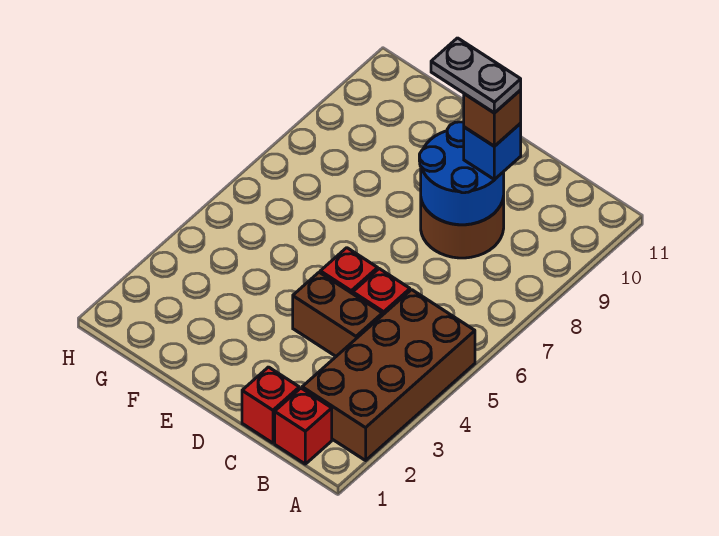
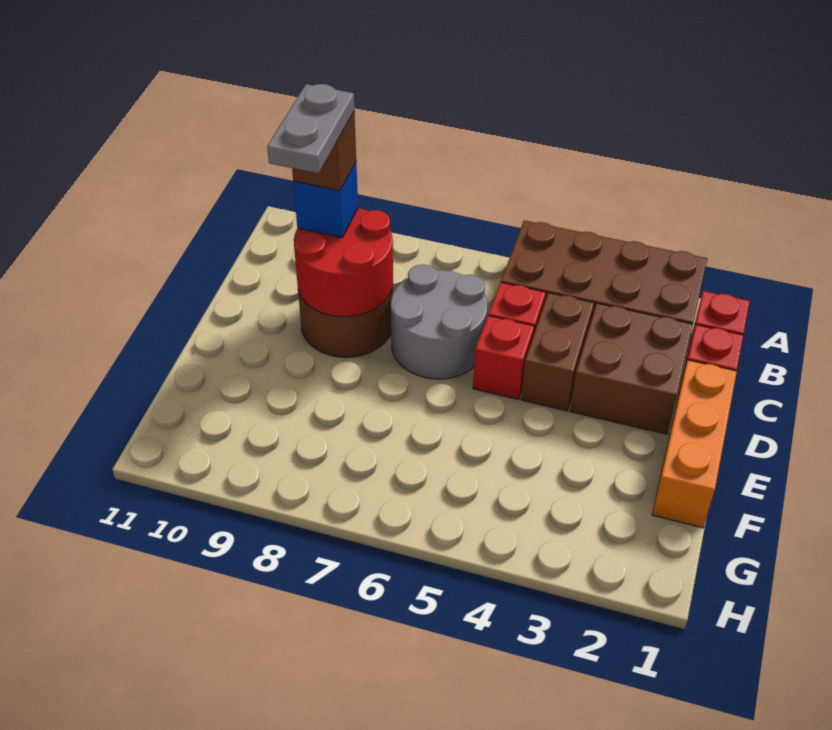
none -> brown 2x2 brick [570,303,693,434]
none -> grey 2x2 round brick [391,264,487,379]
blue 2x2 round brick [419,122,504,225] -> red 2x2 round brick [294,208,393,317]
none -> orange 1x3 brick [652,360,737,528]

